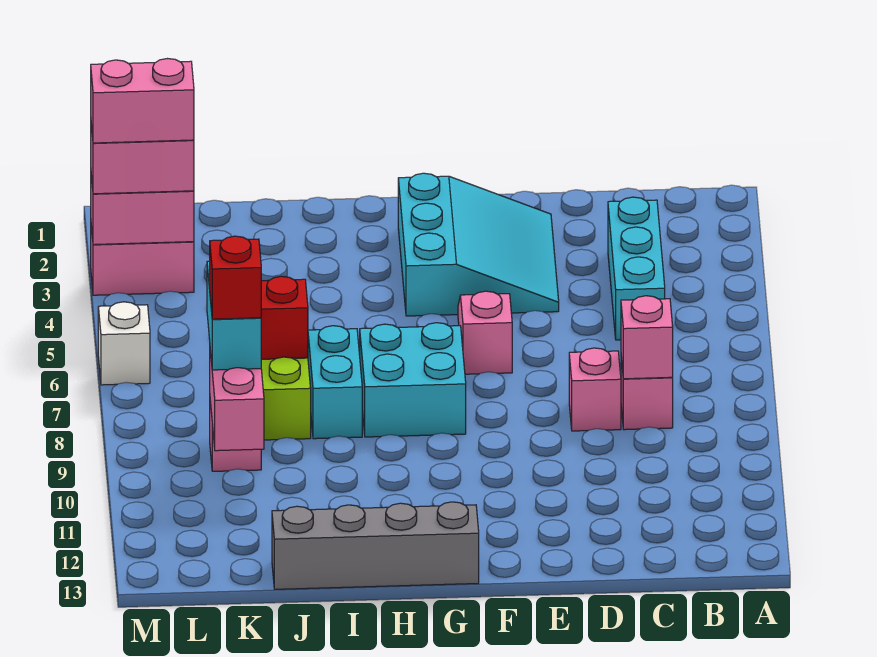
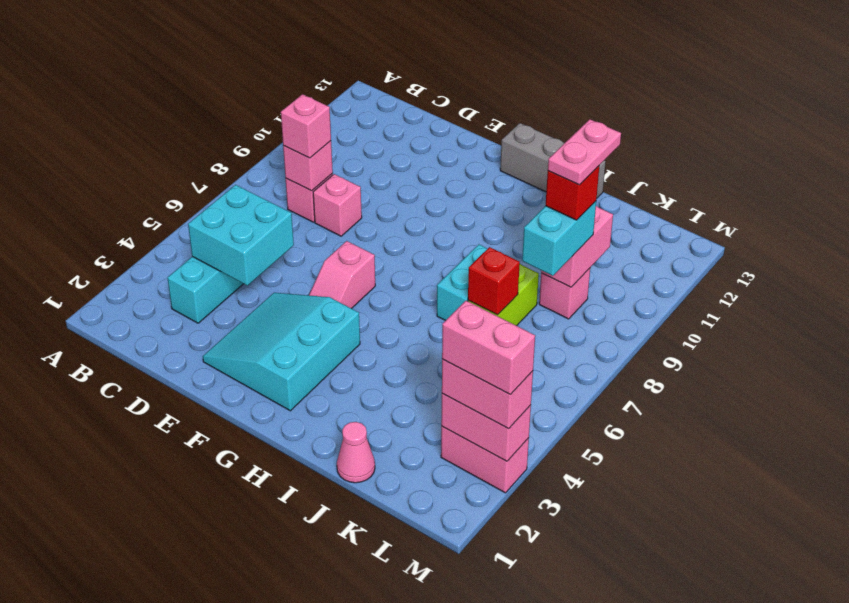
none -> pink 1x1 brick [281,94,331,158]
cyan 2x2 brick [360,323,466,437] -> cyan 2x2 brick moved to [188,185,294,286]
grey 1x4 brick [272,502,479,589] -> grey 1x3 brick [500,123,606,198]
none -> pink 1x1 cone [337,422,375,483]
none -> pink 1x2 plate [548,119,621,185]
white 1x1 brick [98,302,150,385] -> none

